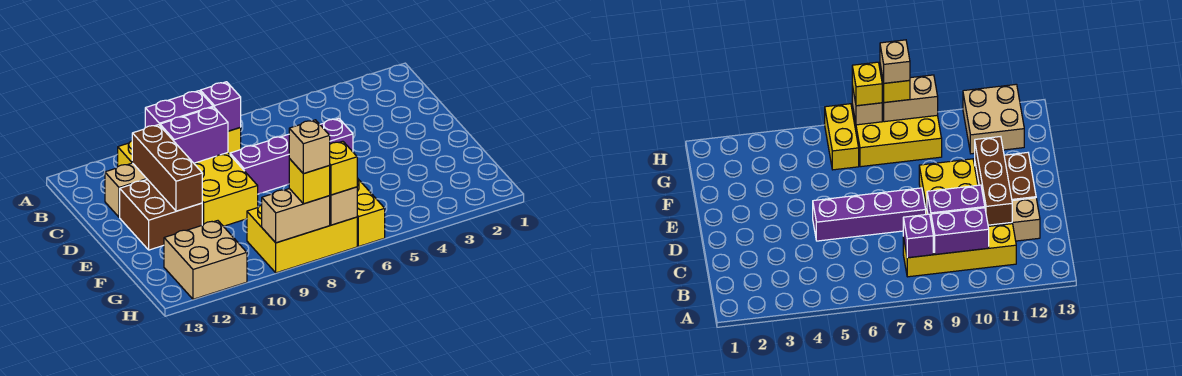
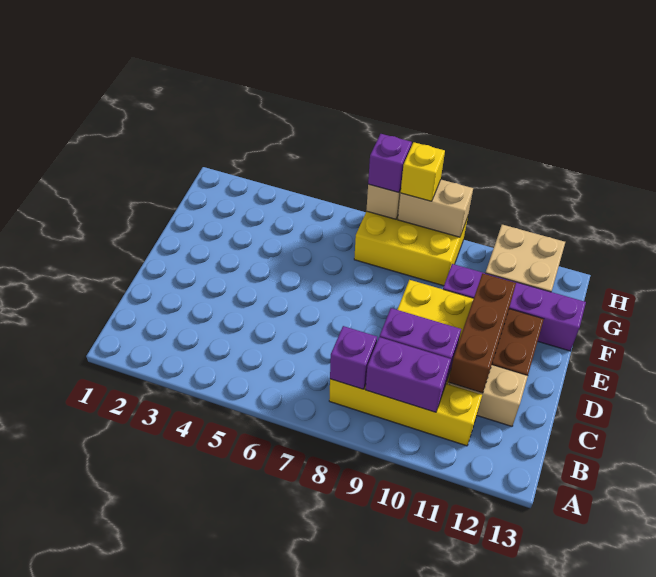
purple 1x4 brick [230,118,353,194] -> purple 1x4 brick moved to [443,264,586,351]
yellow 1x2 brick [357,178,385,247] -> none
yellow 1x1 brick [329,141,357,195] -> purple 1x1 brick [368,134,412,193]
tan 1x1 brick [289,120,330,174] -> none

